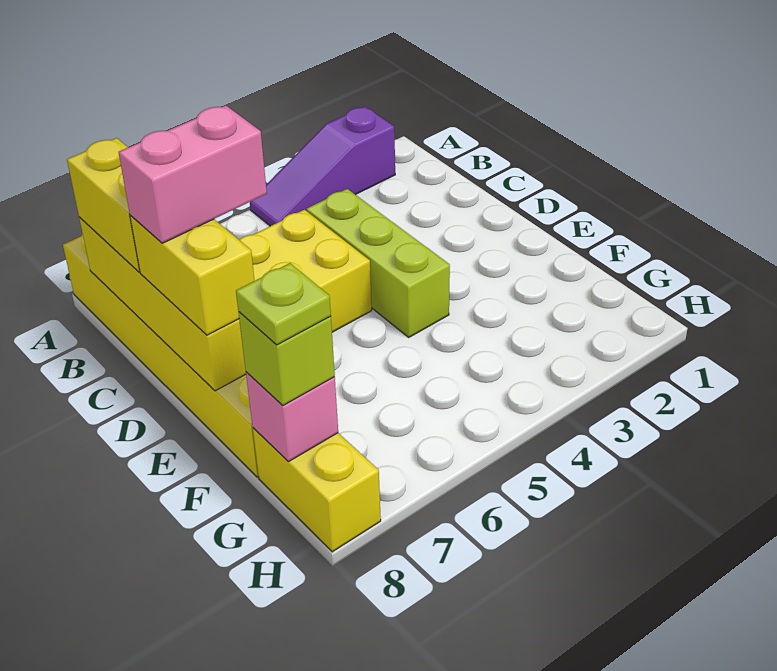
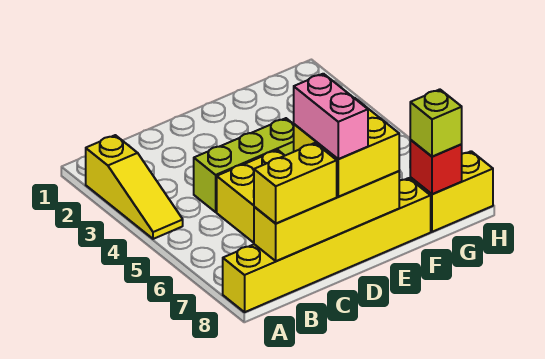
purple 1x3 slope [250,106,395,226] -> yellow 1x3 slope [86,135,183,239]
yellow 1x2 brick [130,215,254,335] -> yellow 2x2 brick [294,98,399,197]
pink 1x1 brick [246,372,338,462] -> red 1x1 brick [410,140,462,194]
lime 1x1 plate [236,263,331,345] -> none

